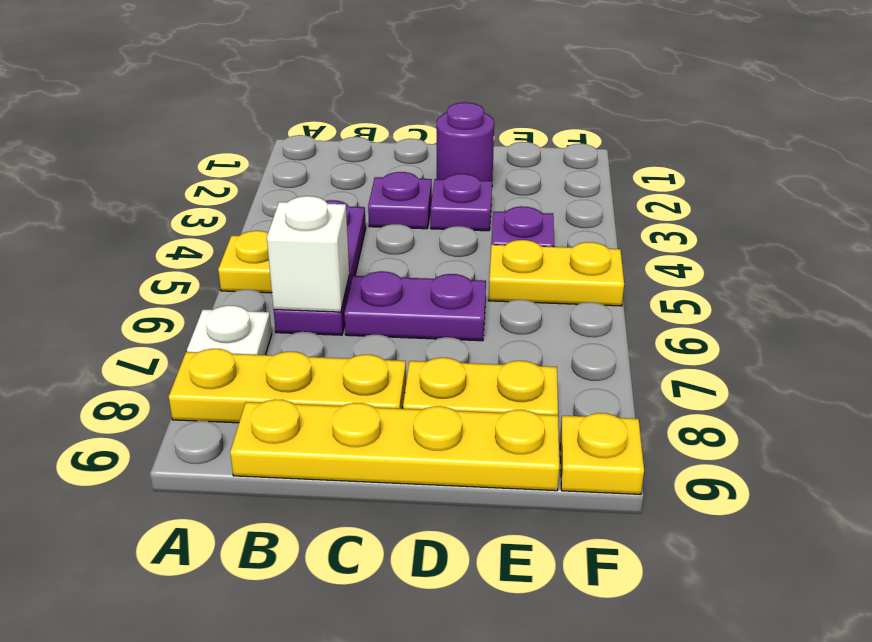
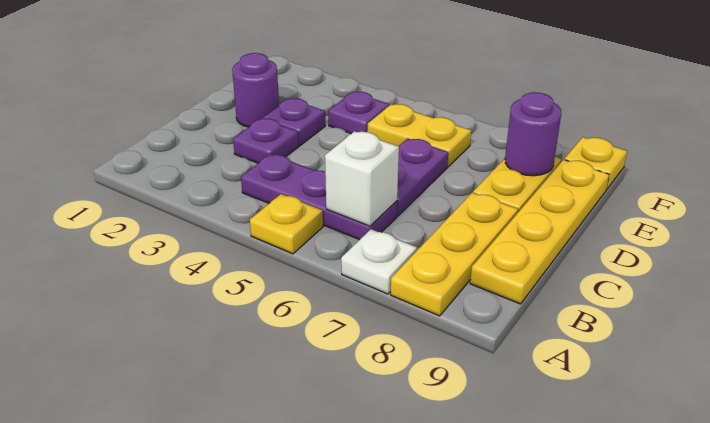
yellow 1x2 plate [489,240,624,306] -> yellow 1x2 plate turned to [367,104,471,167]
none -> purple 1x1 round brick [505,92,561,176]

